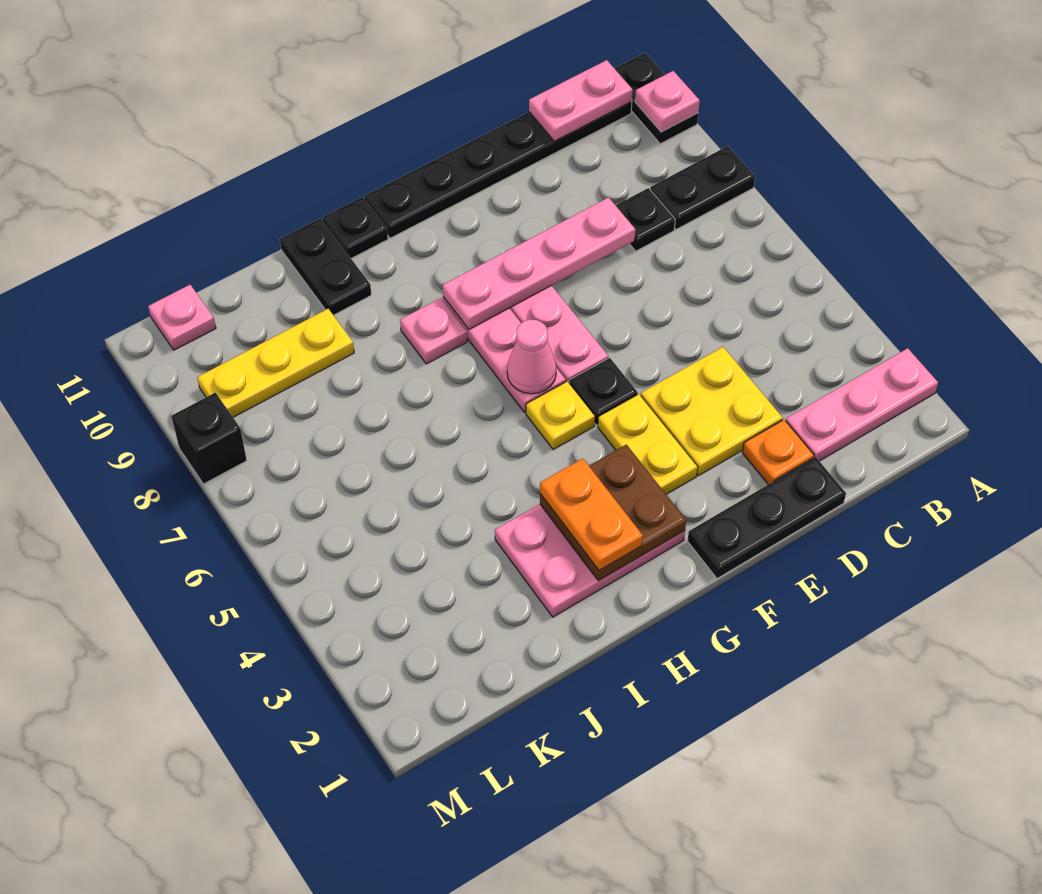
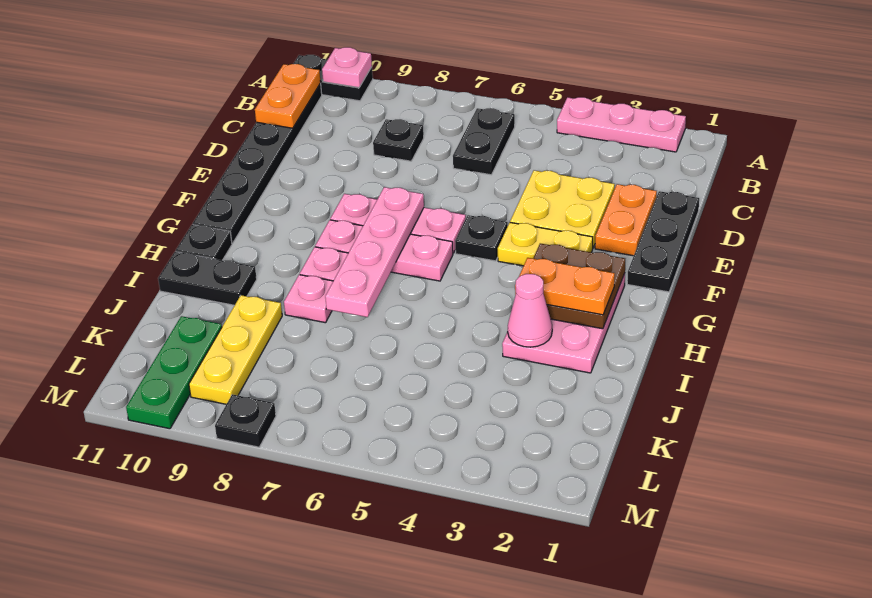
pink 1x3 plate [786,348,938,461] -> pink 1x3 plate turned to [557,97,686,152]
black 1x2 plate [650,146,755,230] -> black 1x2 plate moved to [453,108,515,175]
pink 1x2 plate [529,60,633,141] -> orange 1x2 plate [255,64,321,128]
orange 1x1 plate [742,420,814,484] -> orange 1x2 plate [595,184,657,256]
pink 1x4 plate [443,198,635,329] -> pink 1x4 plate moved to [325,187,424,317]
yellow 1x1 plate [526,382,595,450] -> none
pink 1x1 cone [507,320,556,394] -> pink 1x1 cone moved to [508,274,552,347]
none -> green 1x3 plate [126,316,222,429]
pink 1x1 plate [148,285,216,350] -> pink 1x1 plate moved to [284,275,333,323]
black 1x1 brick [171,393,247,484] -> black 1x1 plate [215,394,276,447]

